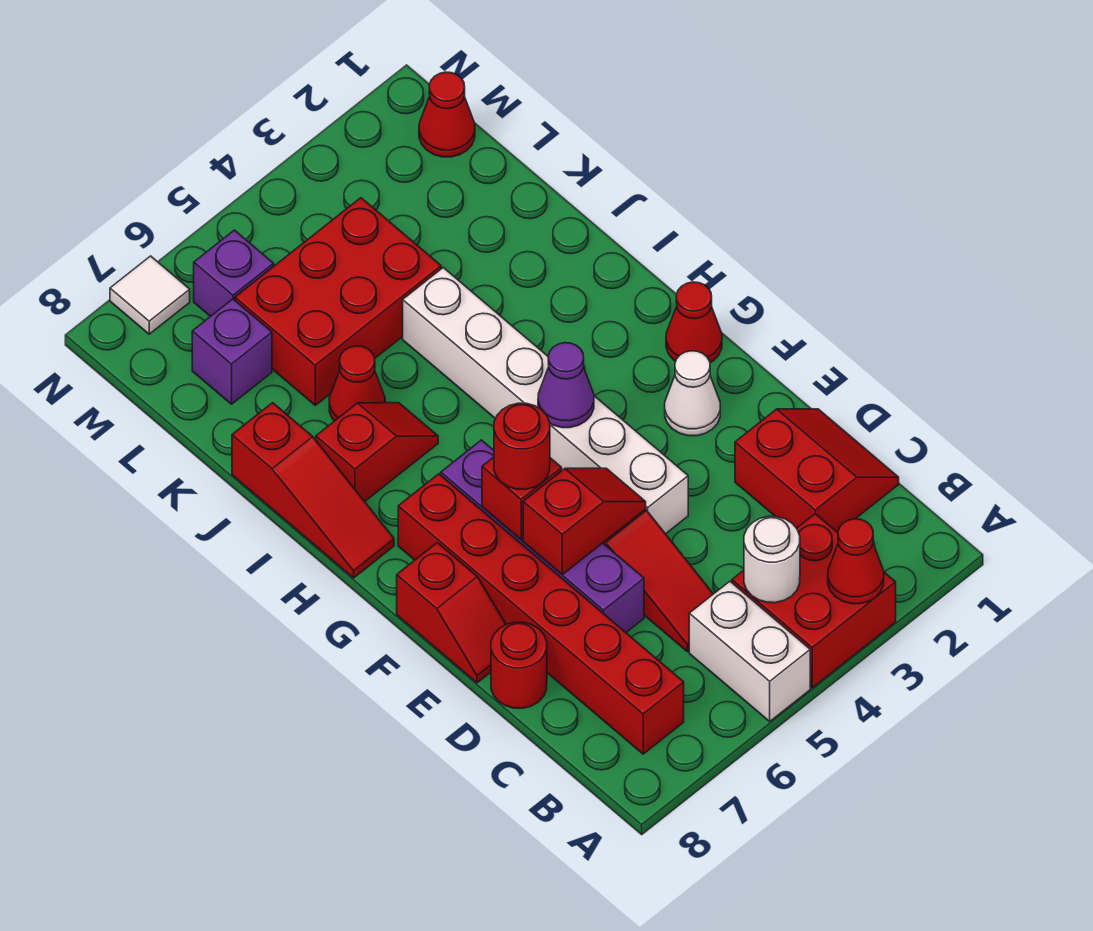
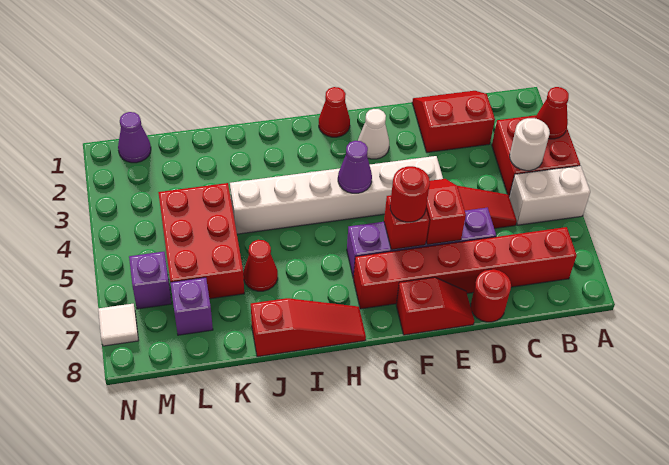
red 1x2 slope [316,403,438,501] -> none
red 1x1 cone [419,72,475,157] -> purple 1x1 cone [118,112,151,163]

